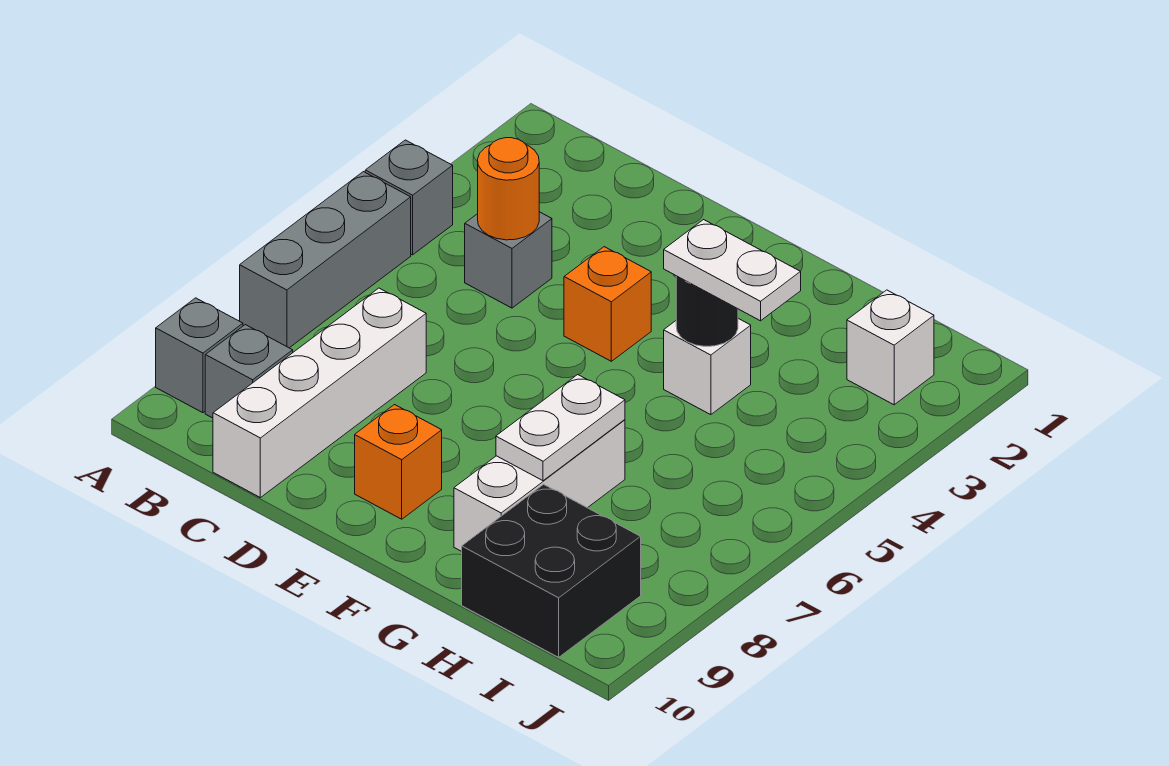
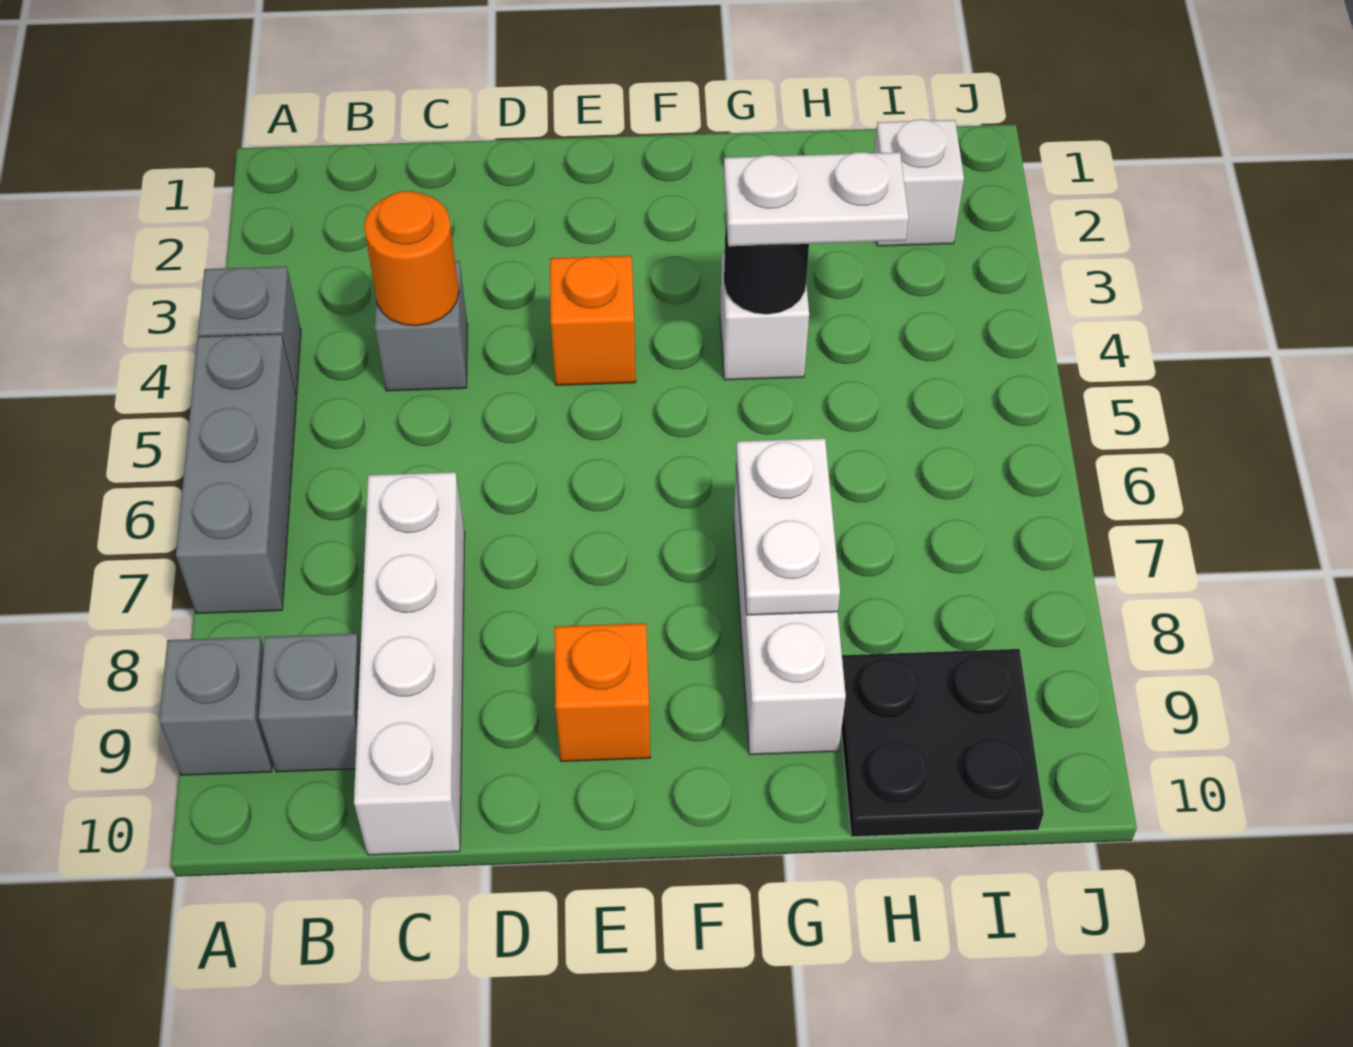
black 2x2 brick [462,484,641,657] -> black 2x2 plate [841,649,1044,837]

